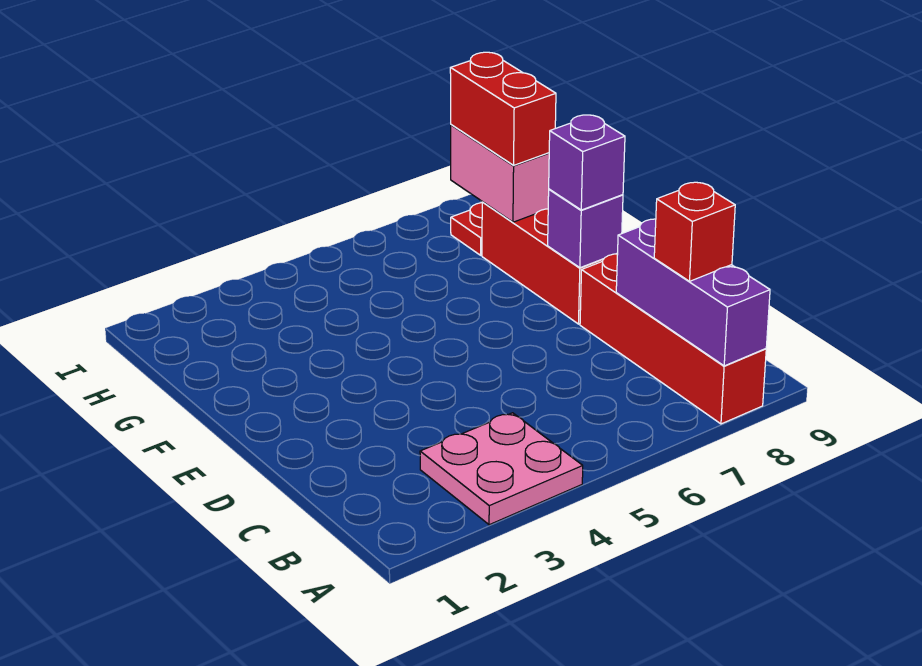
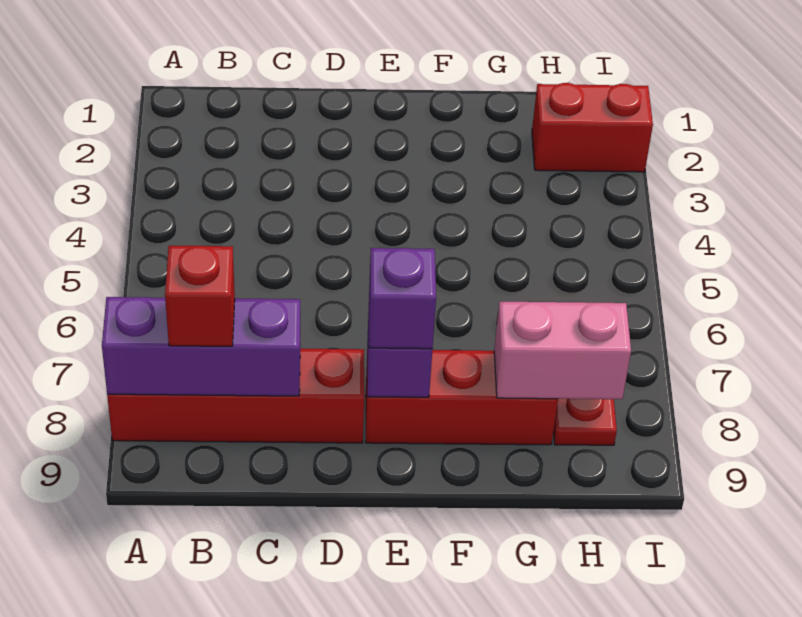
pink 2x2 plate [420,413,583,525] -> none
red 1x2 brick [450,52,556,165] -> red 1x2 brick moved to [532,83,653,172]

